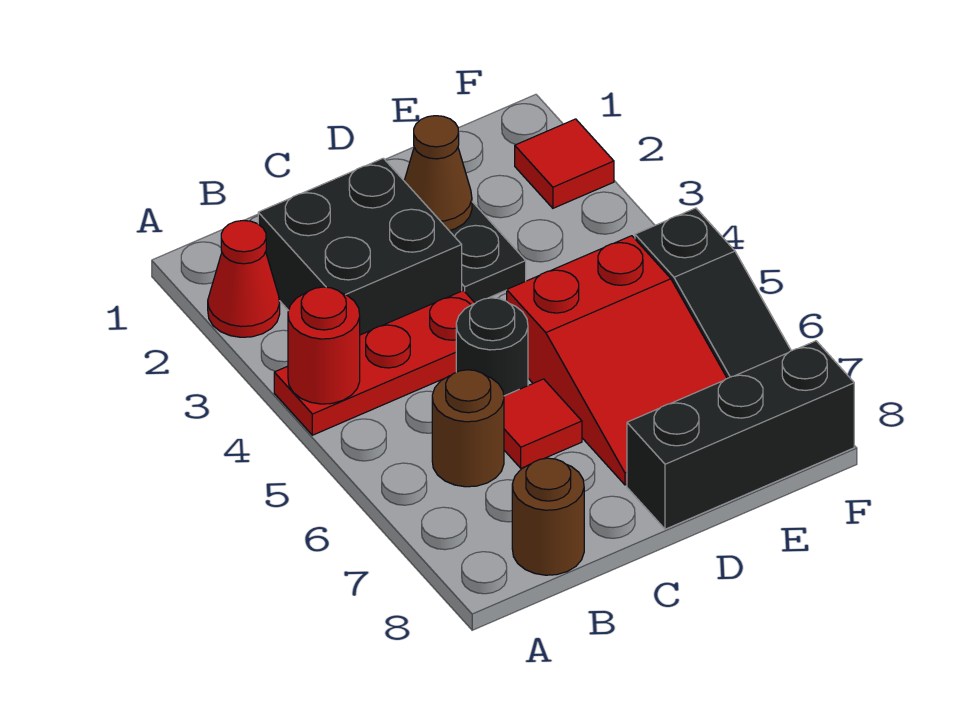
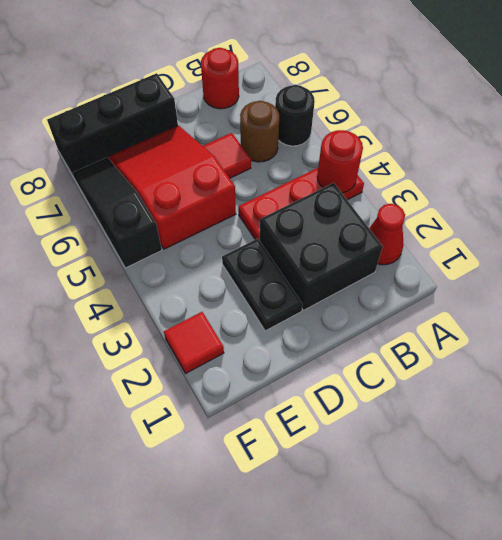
brown 1x1 round brick [512,458,584,575] -> red 1x1 round brick [201,48,239,109]
black 1x1 round brick [456,298,528,396] -> black 1x1 round brick moved to [275,85,315,146]
brown 1x1 cone [404,116,472,231] -> none

